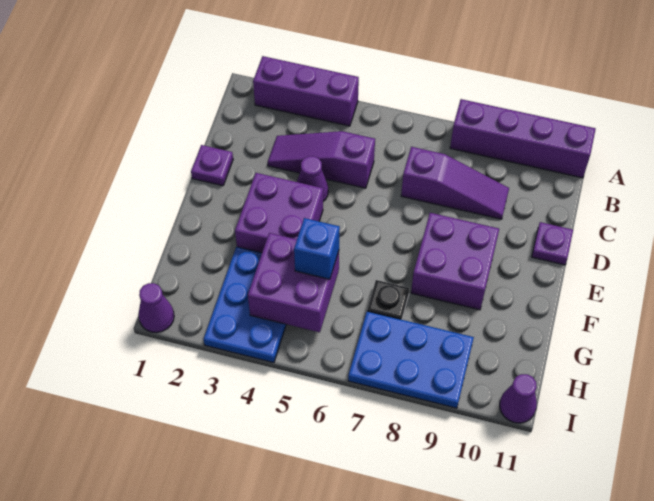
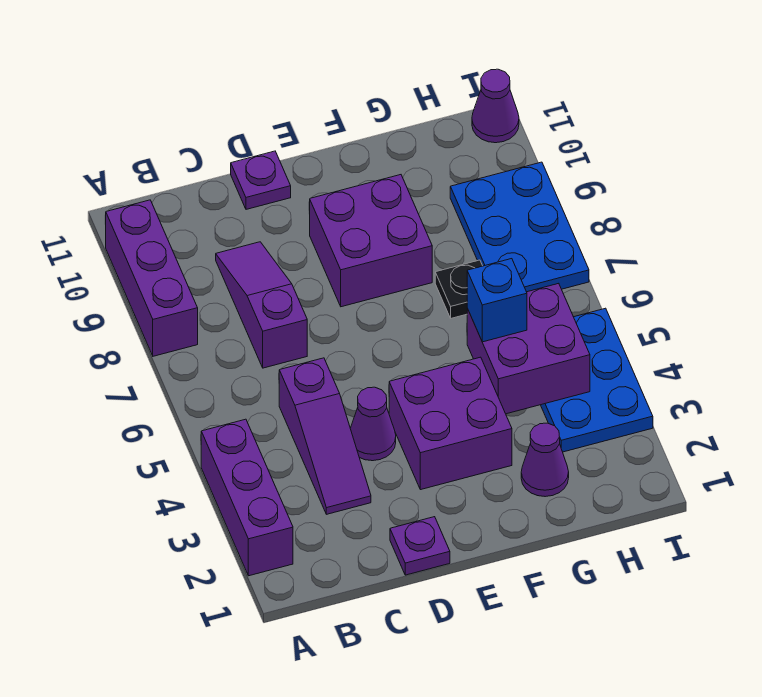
purple 1x4 brick [450,99,596,178] -> purple 1x3 brick [105,200,198,356]
blue 2x3 plate [204,247,286,363] -> blue 2x3 plate turned to [541,308,653,452]
purple 1x1 cone [138,283,174,333] -> purple 1x1 cone moved to [521,423,569,497]

